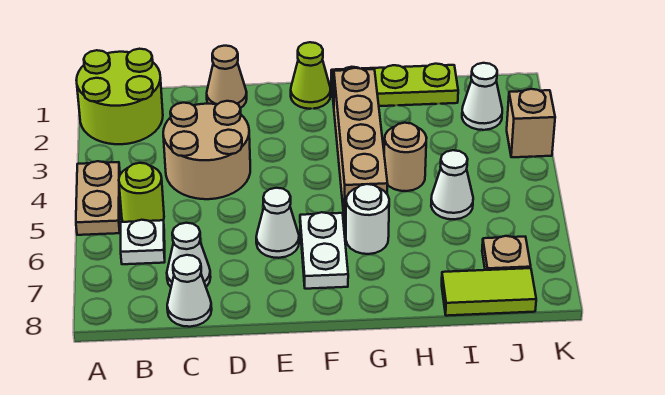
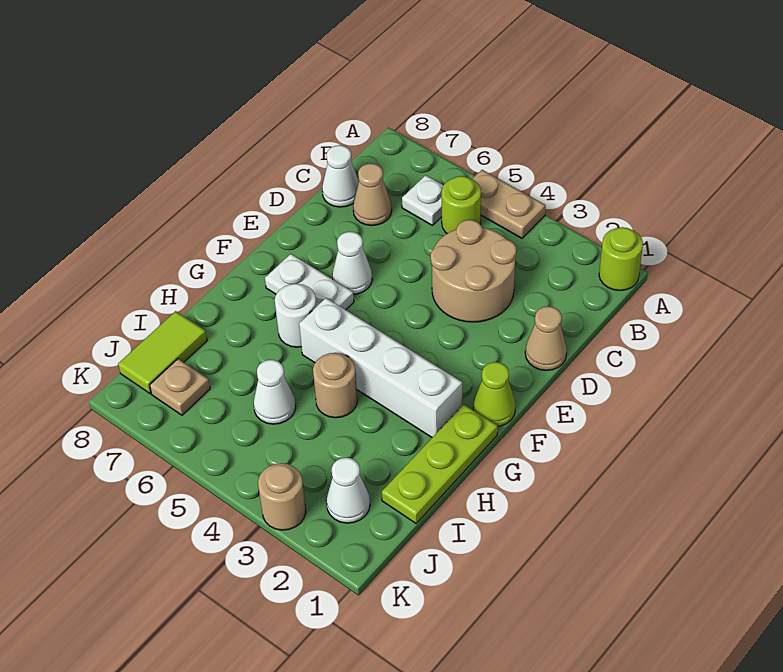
lime 2x2 round brick [76,49,163,144] -> lime 1x1 round brick [599,227,643,291]
white 1x1 cone [167,223,211,287] -> tan 1x1 cone [353,164,392,226]
tan 1x4 brick [334,68,387,224] -> white 1x4 brick [299,298,462,437]
tan 1x1 brick [507,89,555,157] -> tan 1x1 round brick [258,463,306,530]

